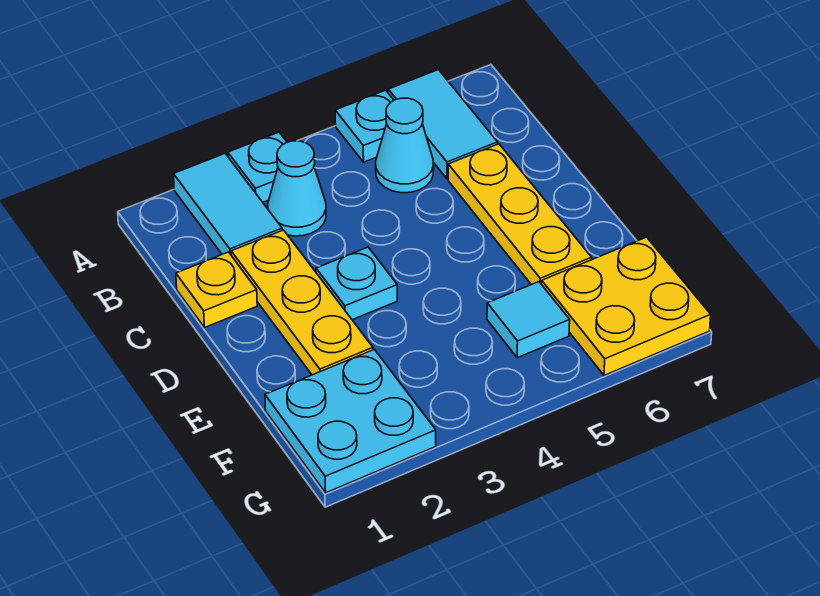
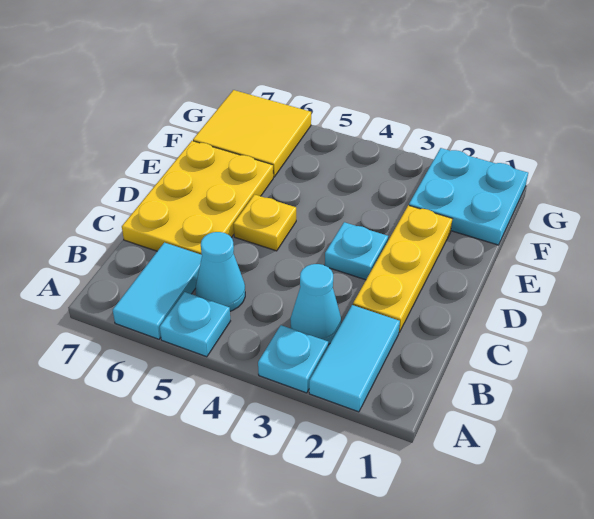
yellow 1x1 plate [176,252,257,328] -> yellow 1x1 plate moved to [234,195,296,251]
yellow 1x3 plate [448,144,592,285] -> yellow 2x3 plate [122,141,273,255]
cyan 1x1 tile [487,282,570,358] -> none
yellow 2x2 plate [542,237,711,375] -> yellow 2x2 tile [193,90,311,177]

